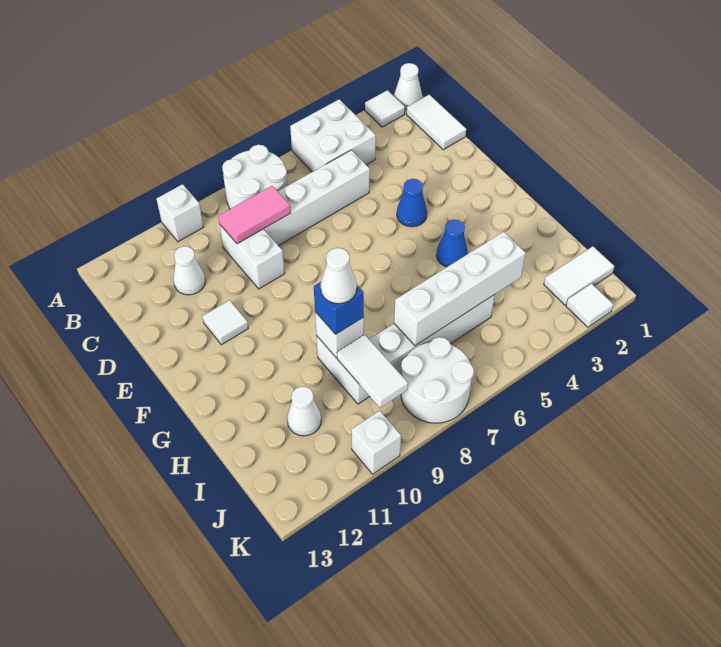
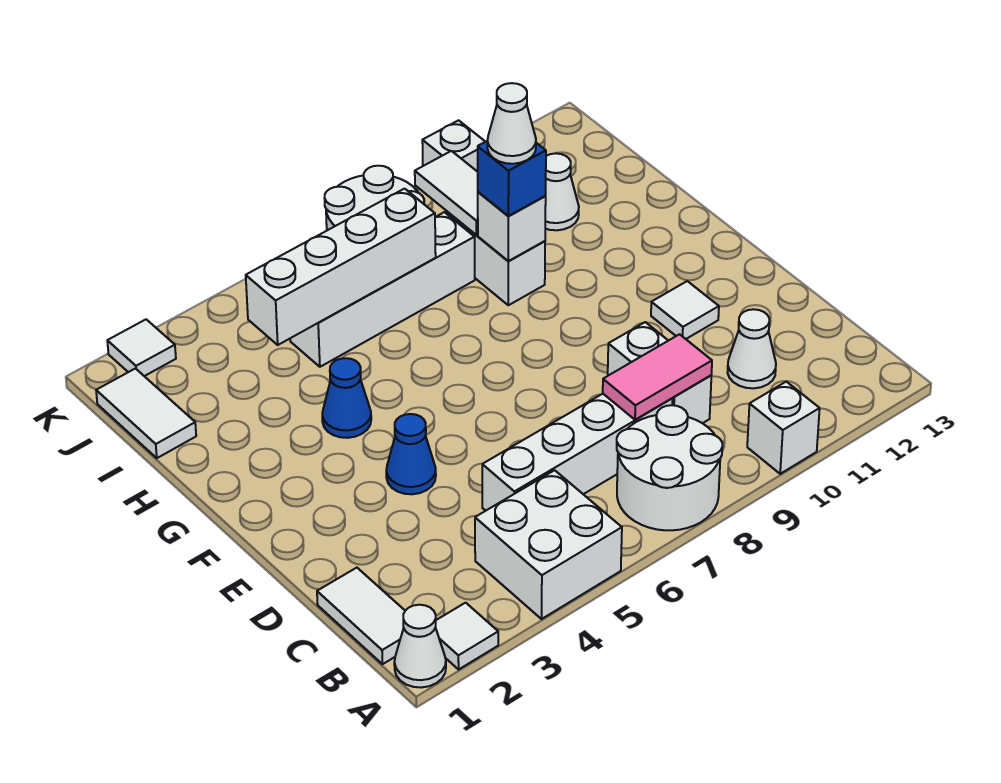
white 1x2 tile [544,246,614,305] -> white 1x2 tile turned to [96,369,196,458]

